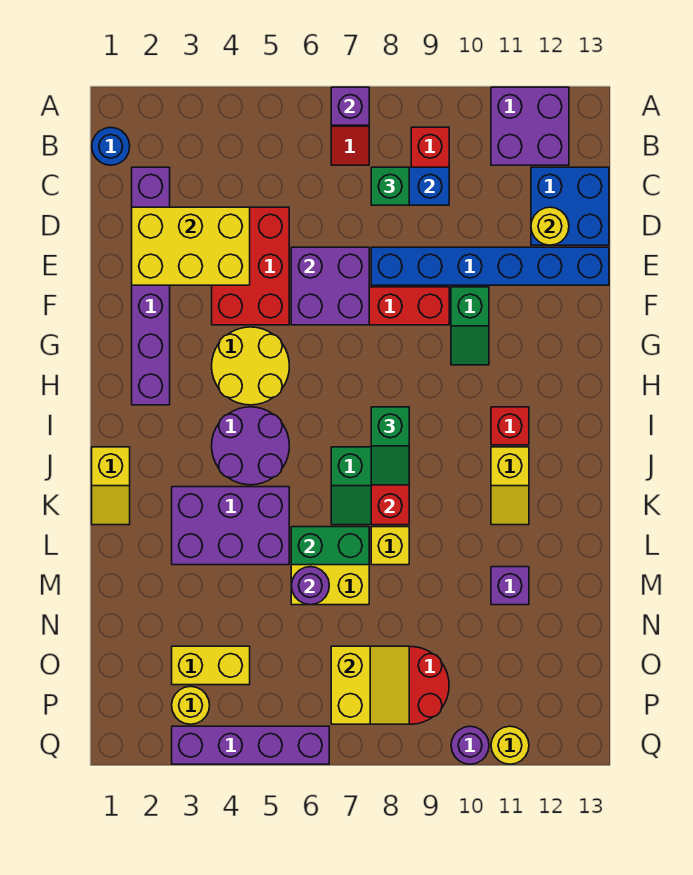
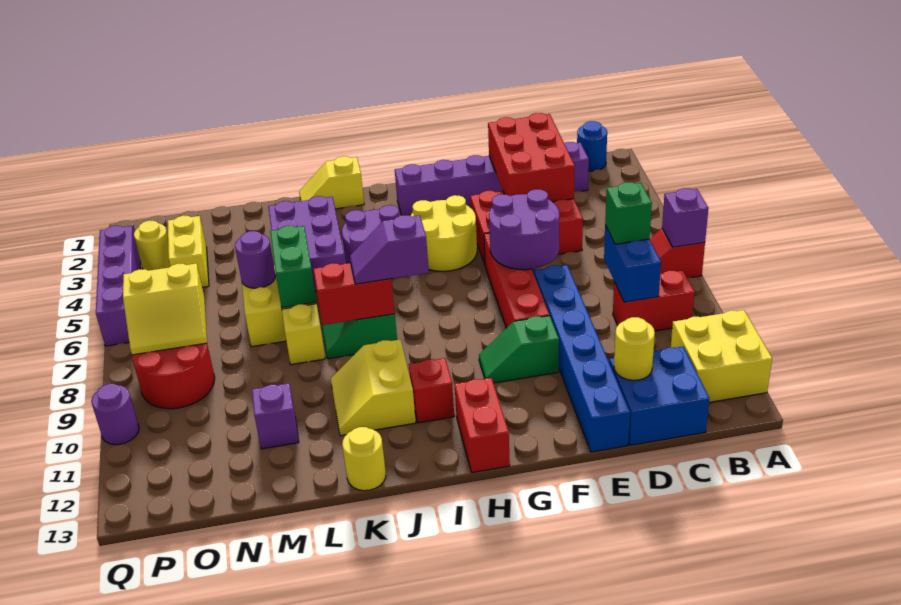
purple 2x2 brick [491,87,569,165] -> yellow 2x2 brick [671,310,772,402]
yellow 2x3 brick [132,207,250,285] -> red 2x3 brick [488,113,575,202]
purple 2x2 brick [291,247,369,325] -> purple 2x2 round brick [489,189,560,270]
none -> red 1x2 brick [454,378,510,473]
green 1x2 slope [371,407,409,485] -> purple 1x2 slope [350,215,429,284]
yellow 1x2 slope [491,447,529,525] -> yellow 2x2 slope [331,339,416,436]
yellow 1x1 round brick [491,726,529,764] -> yellow 1x1 round brick moved to [342,427,386,491]

